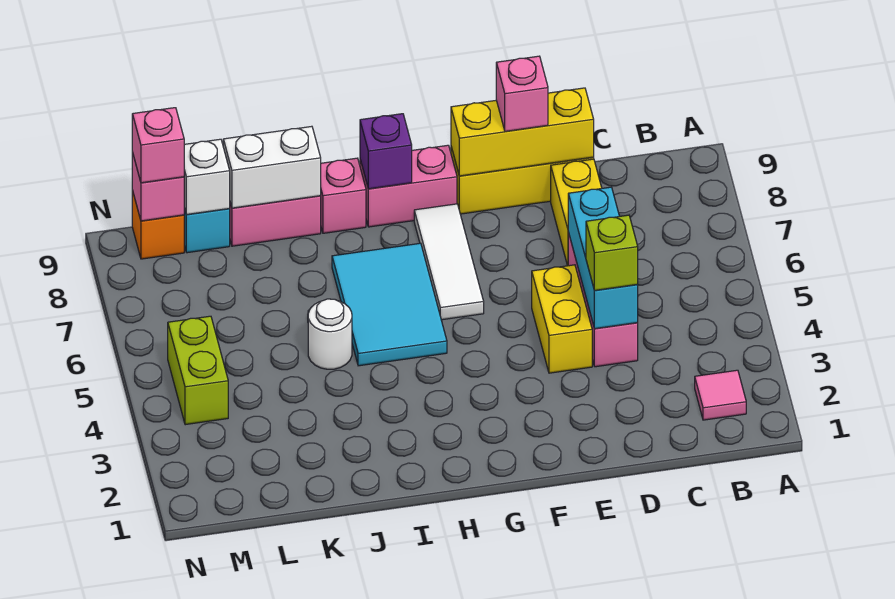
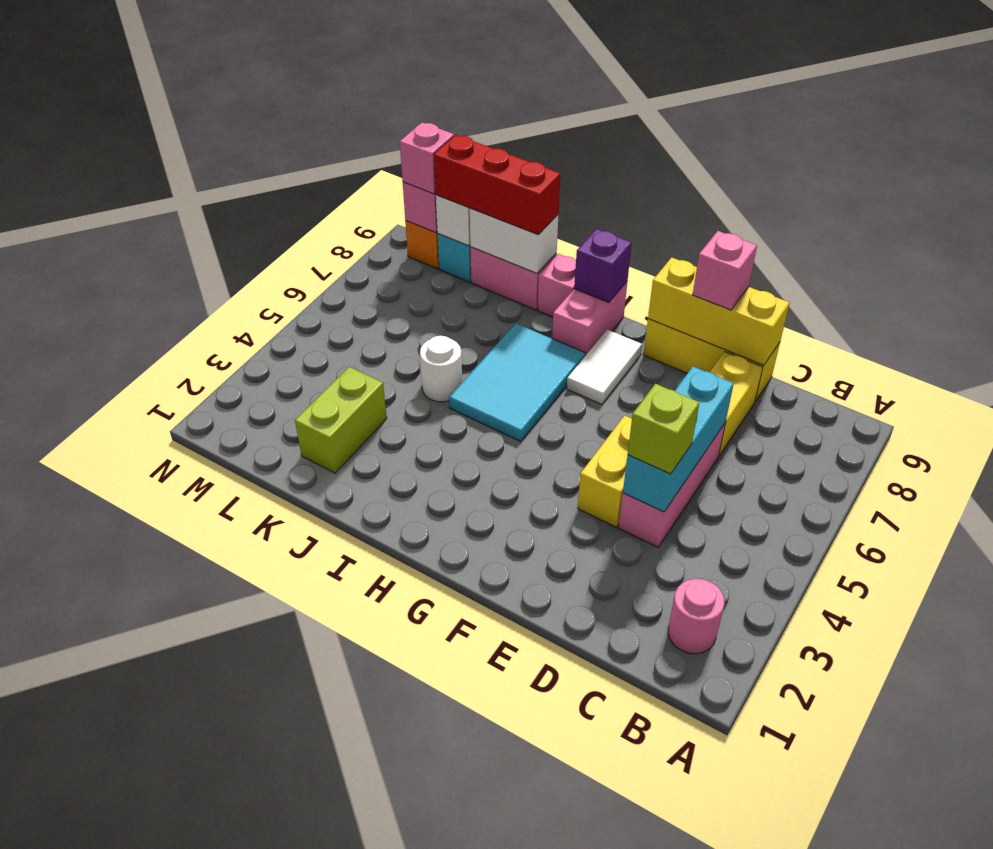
pink 1x1 tile [695,370,746,420] -> pink 1x1 round brick [668,579,725,654]
white 1x3 tile [414,204,484,320] -> white 1x2 tile [567,330,642,404]
pink 1x2 brick [360,145,457,227] -> pink 1x2 brick turned to [552,282,627,356]
none -> red 1x3 brick [434,135,560,235]
lime 1x2 brick [168,316,228,425] -> lime 1x2 brick moved to [295,367,387,473]

